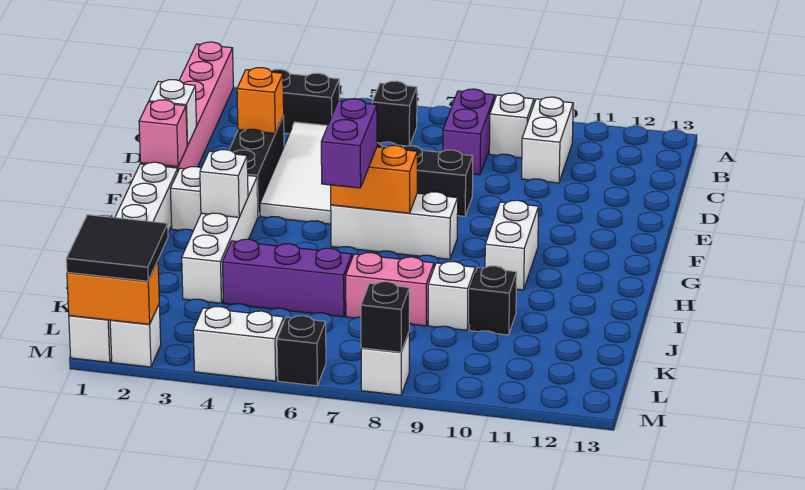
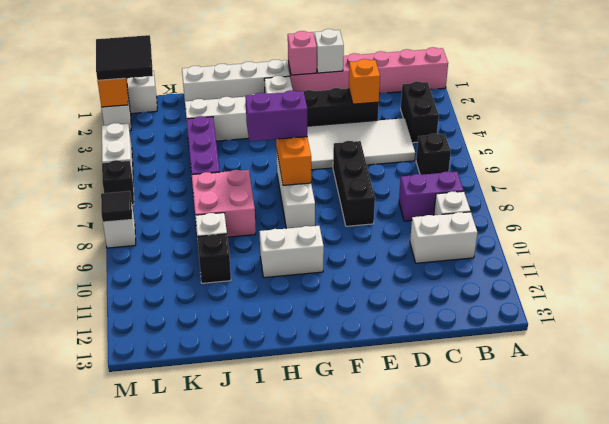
white 1x1 brick [200,150,248,217] -> none
pink 1x2 brick [346,253,434,326] -> pink 2x2 brick [192,170,256,237]
black 1x1 brick [361,282,409,352] -> black 1x1 tile [101,191,132,222]

